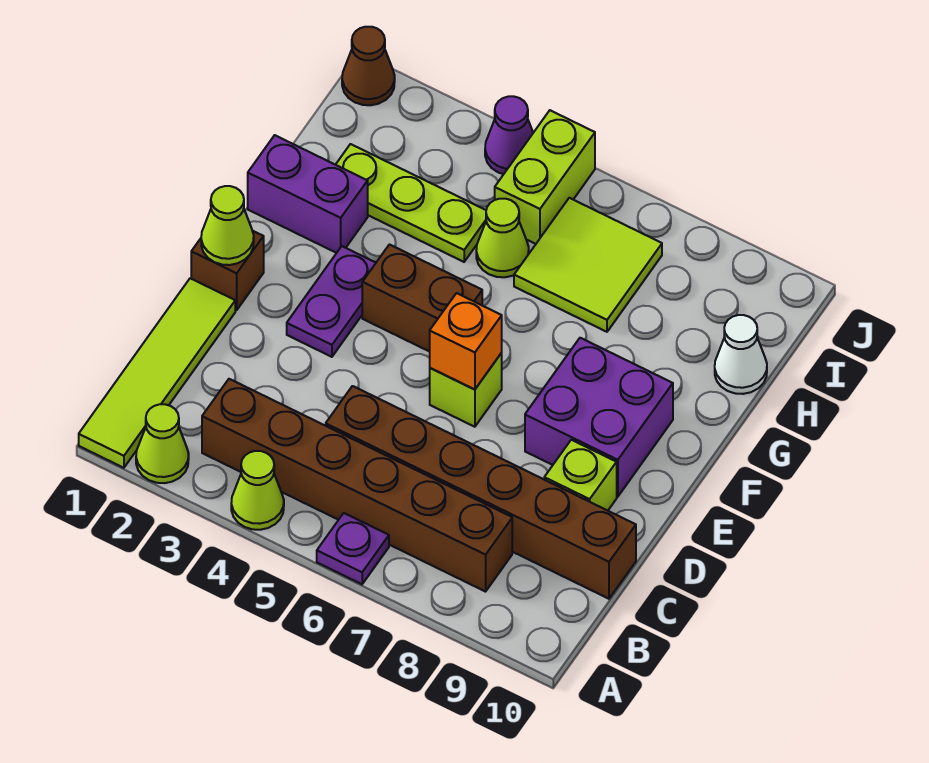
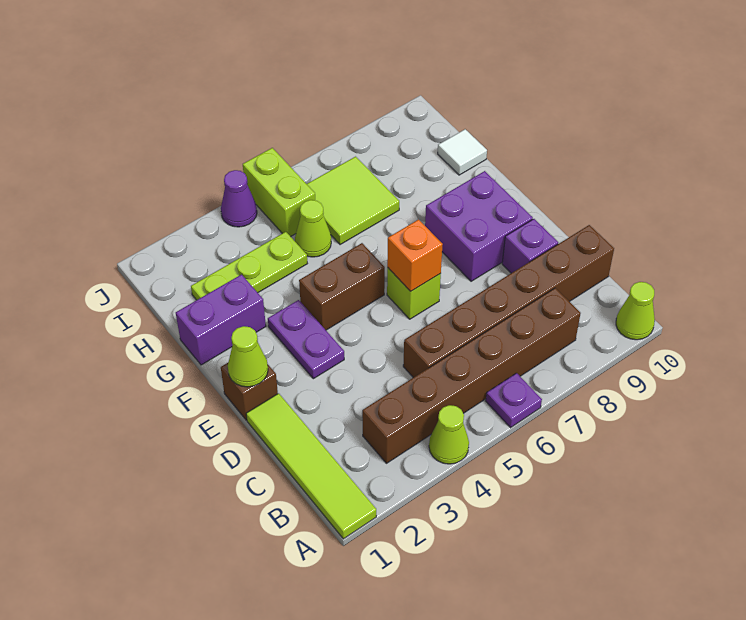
lime 1x1 cone [136,404,189,483] -> lime 1x1 cone moved to [616,282,655,340]
lime 1x1 brick [544,440,617,511] -> purple 1x1 brick [502,219,558,273]
white 1x1 cone [715,315,767,394] -> white 1x1 tile [438,129,487,175]
brown 1x1 cone [342,27,395,105] -> none

